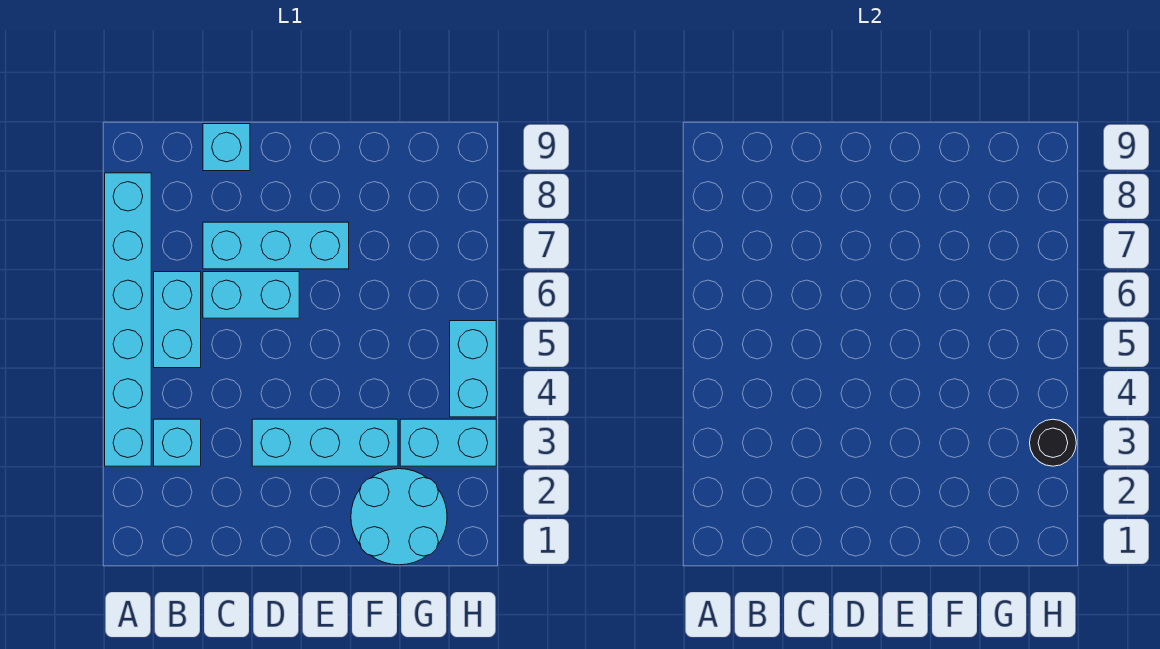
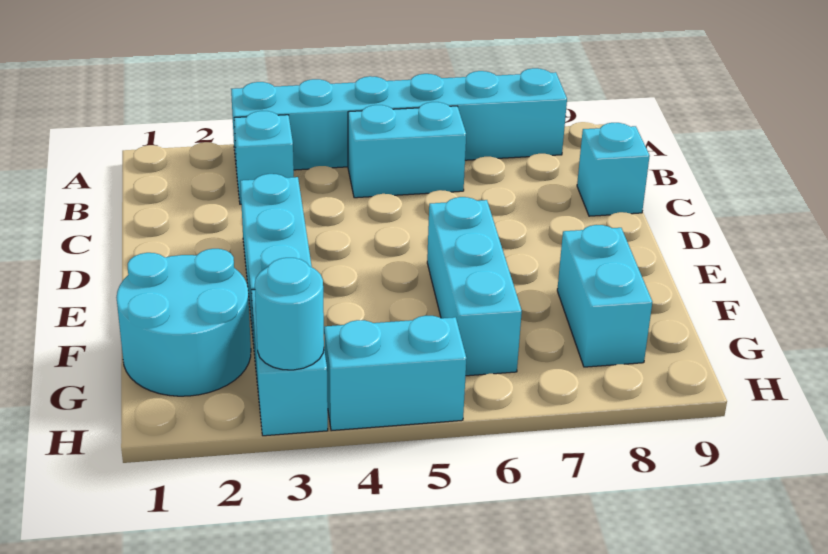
cyan 1x2 brick [203,272,299,318] -> cyan 1x2 brick moved to [557,225,652,367]
cyan 1x3 brick [203,222,349,269] -> cyan 1x3 brick moved to [427,197,522,376]
black 1x1 round brick [1030,419,1076,466] -> cyan 1x1 round brick [255,258,324,370]

